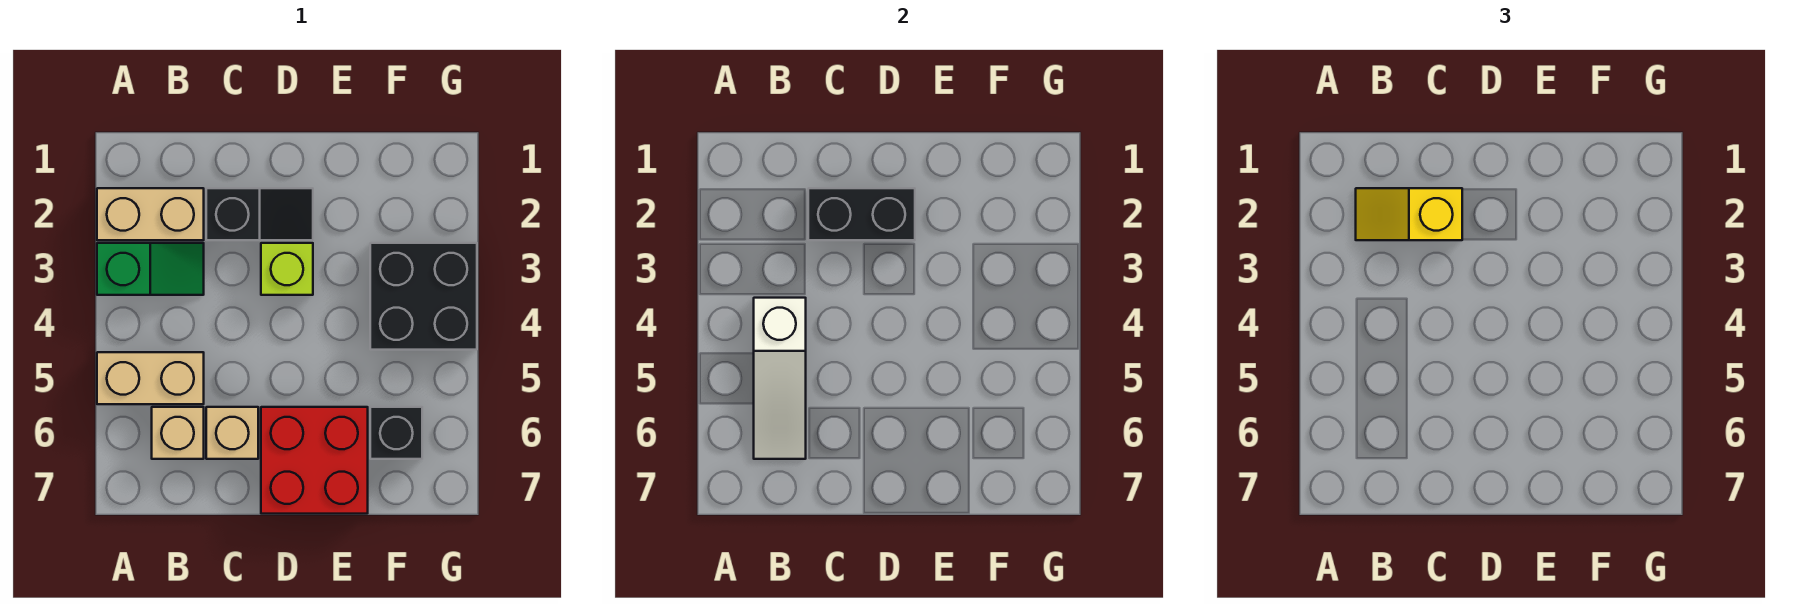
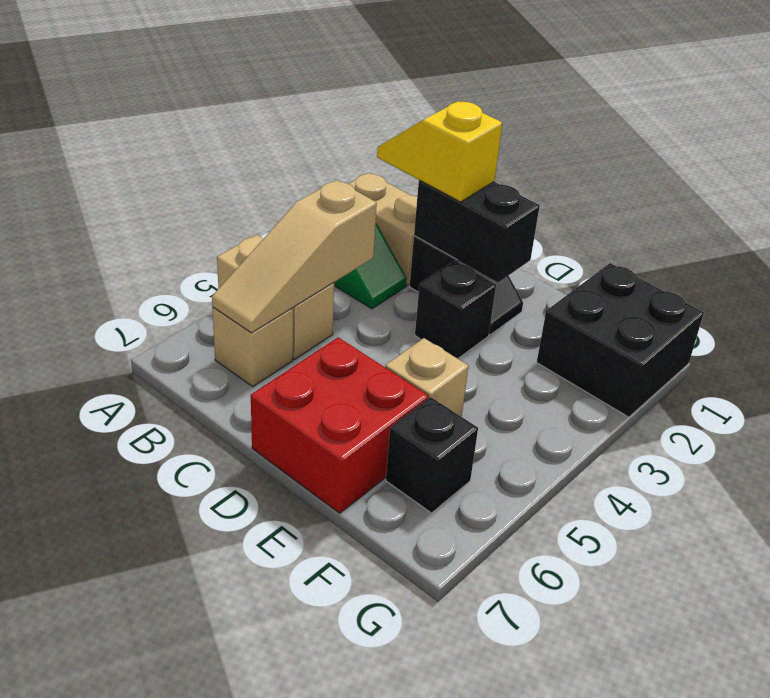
white 1x3 slope [754,298,806,459] -> tan 1x3 slope [212,180,377,333]
tan 1x1 brick [206,407,258,459] -> tan 1x1 brick moved to [385,338,469,417]
lime 1x1 brick [261,243,313,295] -> black 1x1 brick [415,261,496,359]
black 2x2 brick [370,243,477,350] -> black 2x2 brick moved to [537,263,704,417]

